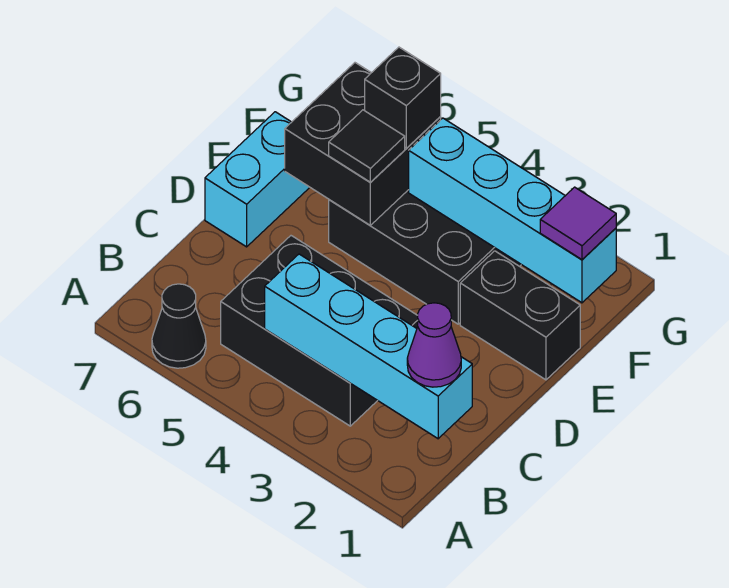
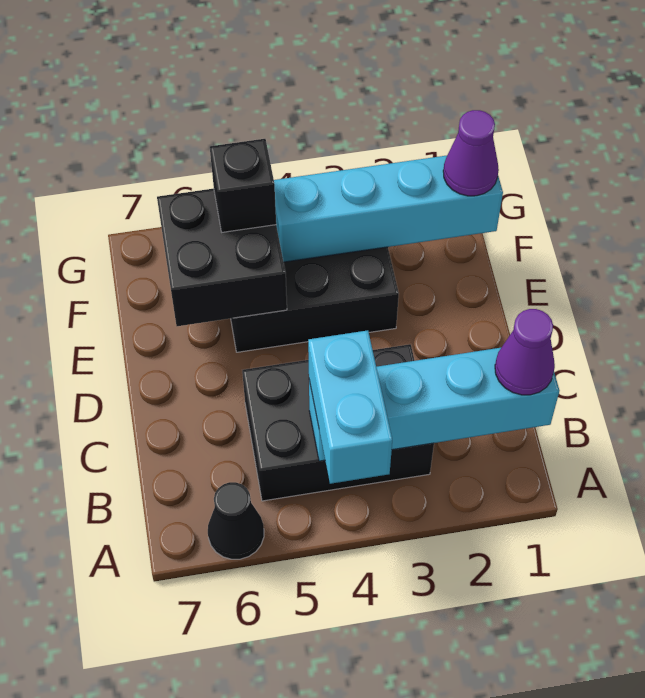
cyan 1x2 brick [205,112,310,247] -> cyan 1x2 brick moved to [308,330,392,484]
black 1x2 brick [460,251,580,380] -> none
black 1x1 tile [329,110,405,182] -> none
purple 1x1 tile [540,187,616,260] -> purple 1x1 cone [443,110,499,196]

